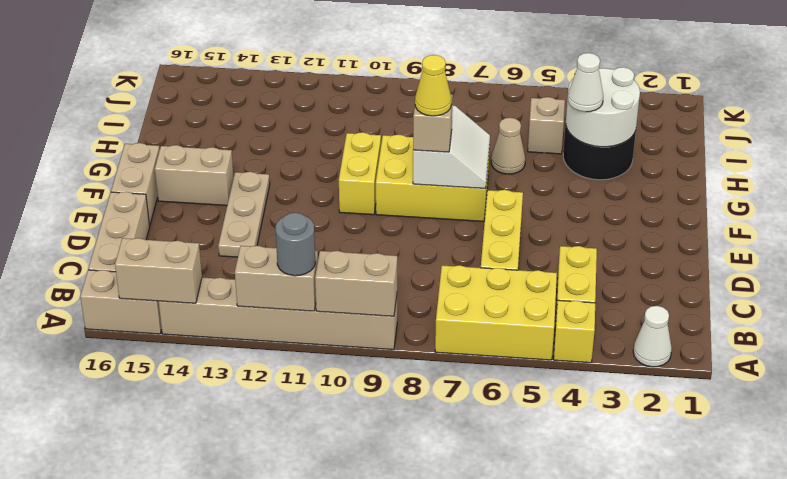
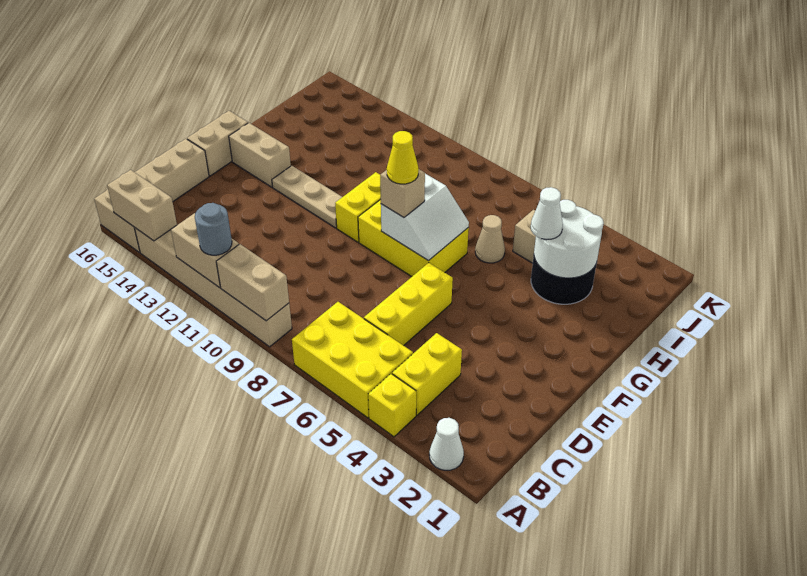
tan 1x3 plate [218,172,270,257] -> tan 1x3 plate turned to [272,166,342,228]

